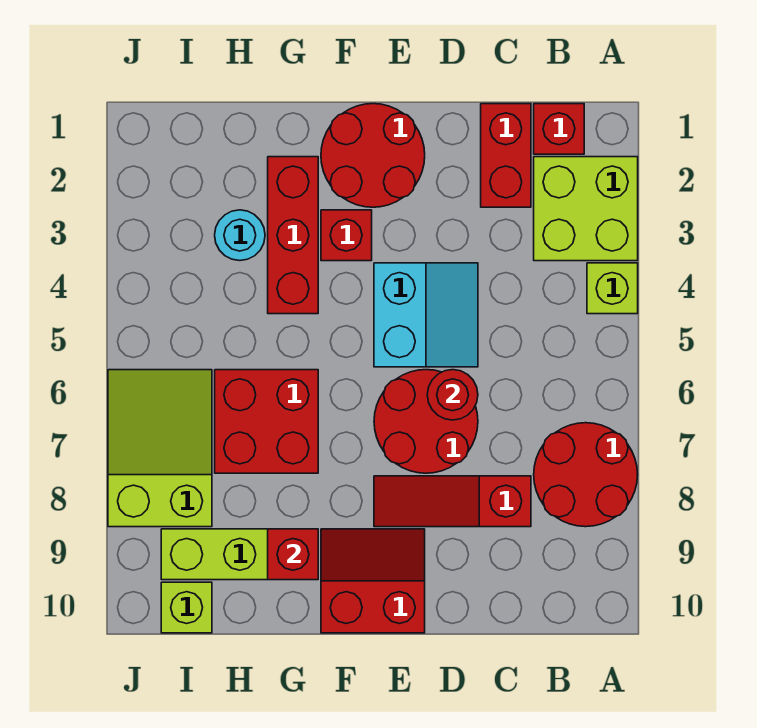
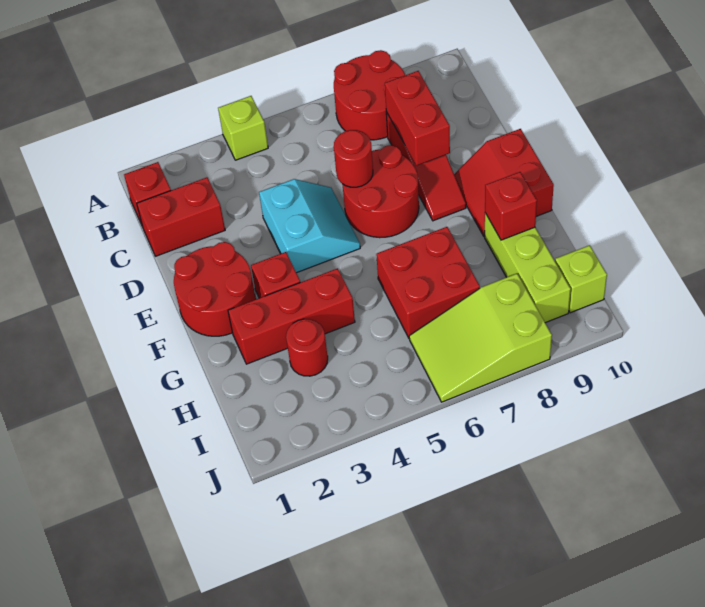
lime 2x2 brick [534,157,638,261] -> none
none -> red 1x2 brick [385,71,450,166]
cyan 2x2 slope [374,263,478,367] -> cyan 2x2 slope turned to [259,179,360,273]
cyan 1x1 round brick [215,210,265,261] -> red 1x1 round brick [286,319,328,376]

